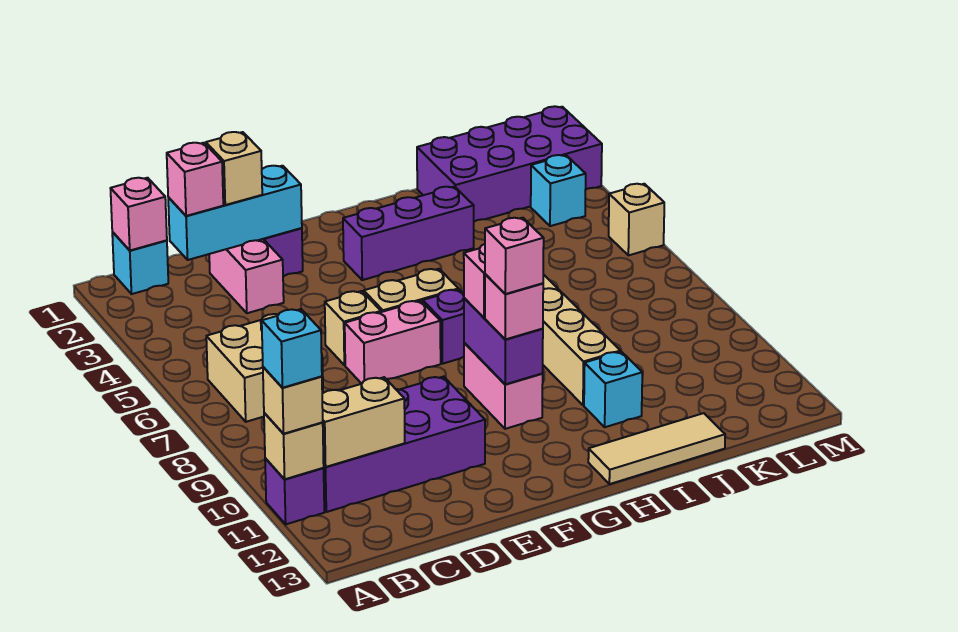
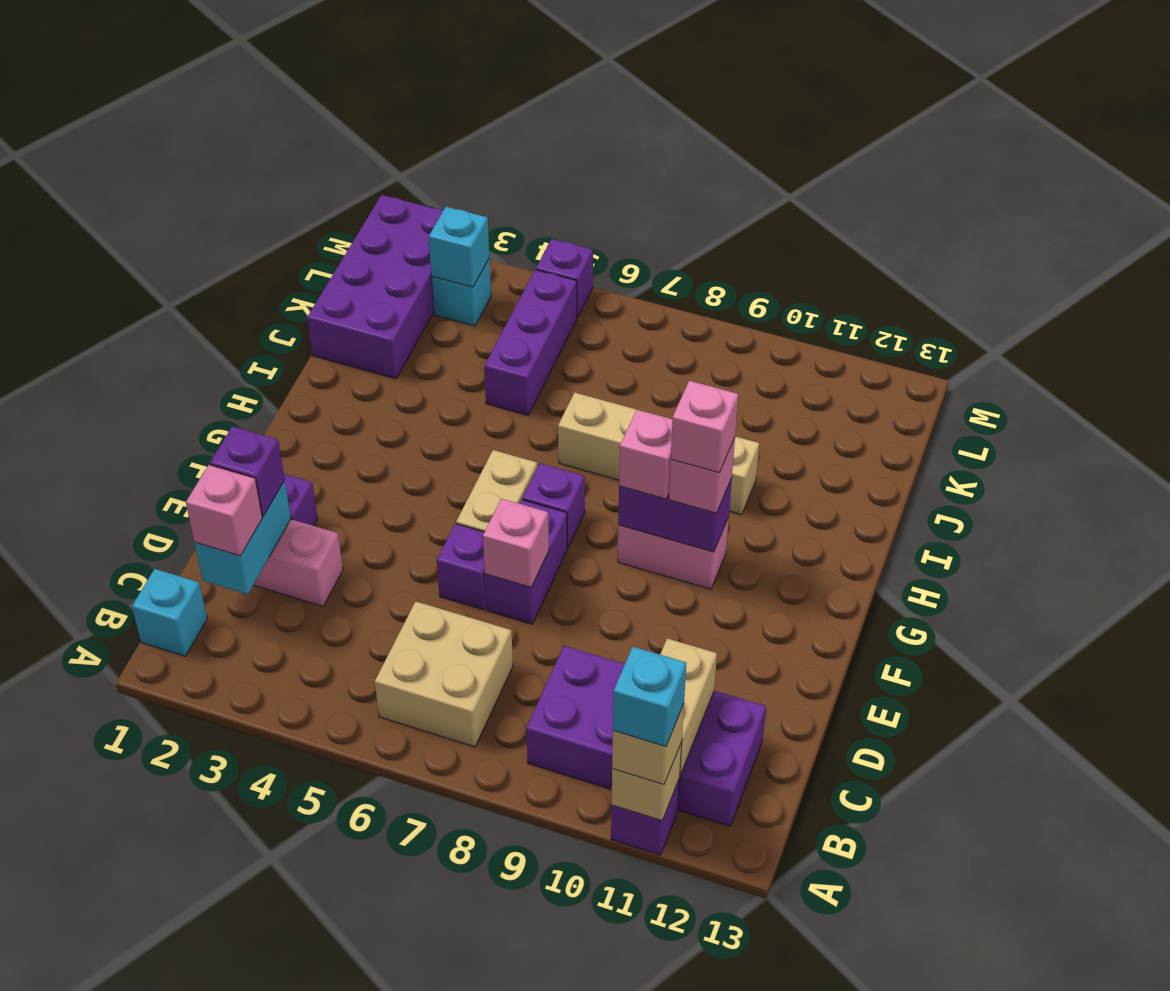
pink 1x1 brick [110,178,167,250] -> pink 1x1 brick moved to [483,499,549,587]
purple 2x4 brick [324,377,485,512] -> purple 2x4 brick turned to [526,646,766,826]
cyan 1x3 brick [168,166,302,260] -> cyan 1x2 brick [195,480,291,594]
tan 1x1 brick [206,132,262,205] -> purple 1x1 brick [210,426,285,516]
tan 1x1 brick [325,291,381,365] -> purple 1x1 brick [437,524,487,610]
pink 1x2 brick [345,301,441,384] -> purple 1x2 brick [485,500,567,624]
purple 1x3 brick [343,187,474,280] -> purple 1x3 brick moved to [484,270,577,415]
tan 1x3 tile [588,413,725,484] -> none
cyan 1x1 brick [584,352,642,427] -> cyan 1x1 brick moved to [429,207,489,287]
tan 1x1 brick [609,184,664,255] -> purple 1x1 brick [536,239,593,318]

